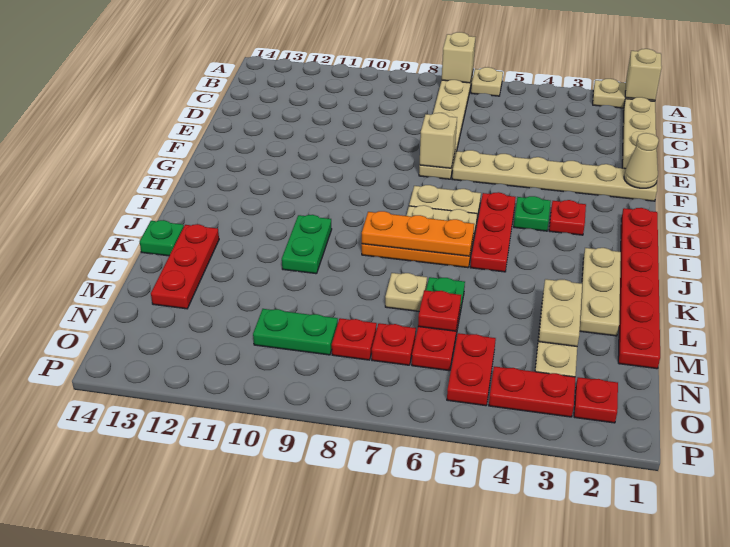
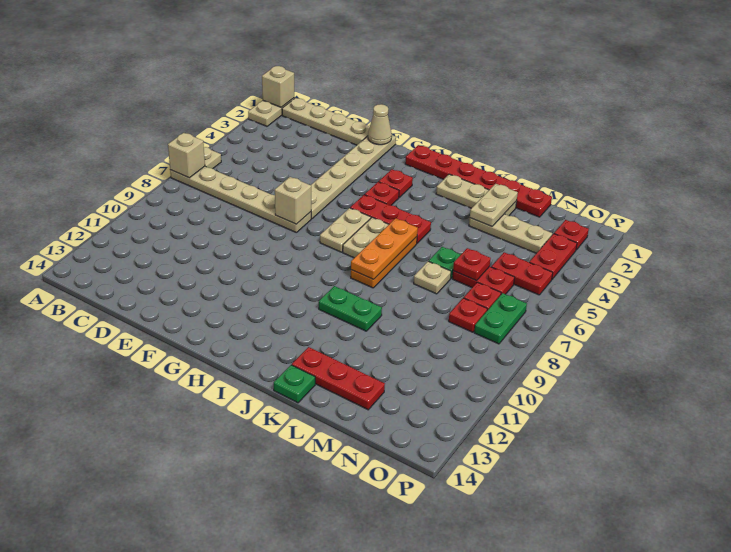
green 1x1 plate [514,196,551,231] -> red 1x1 plate [365,182,399,205]
tan 1x2 plate [538,279,582,346] -> tan 1x2 plate turned to [470,184,518,227]
green 1x2 plate [253,309,338,355] -> green 1x2 plate moved to [474,293,527,344]

